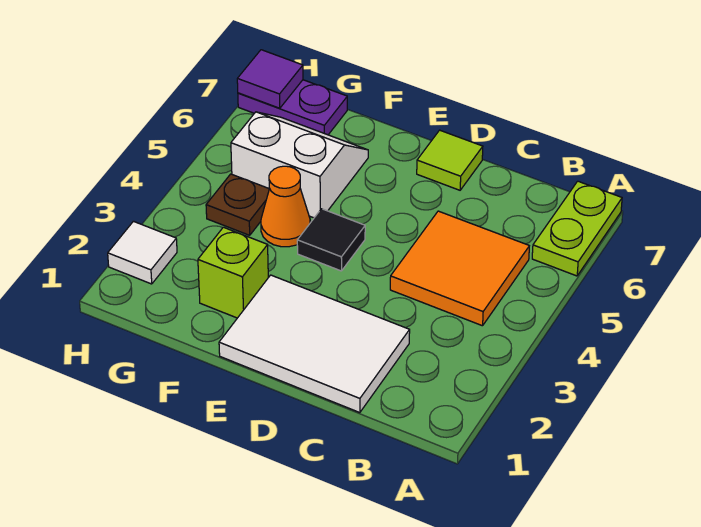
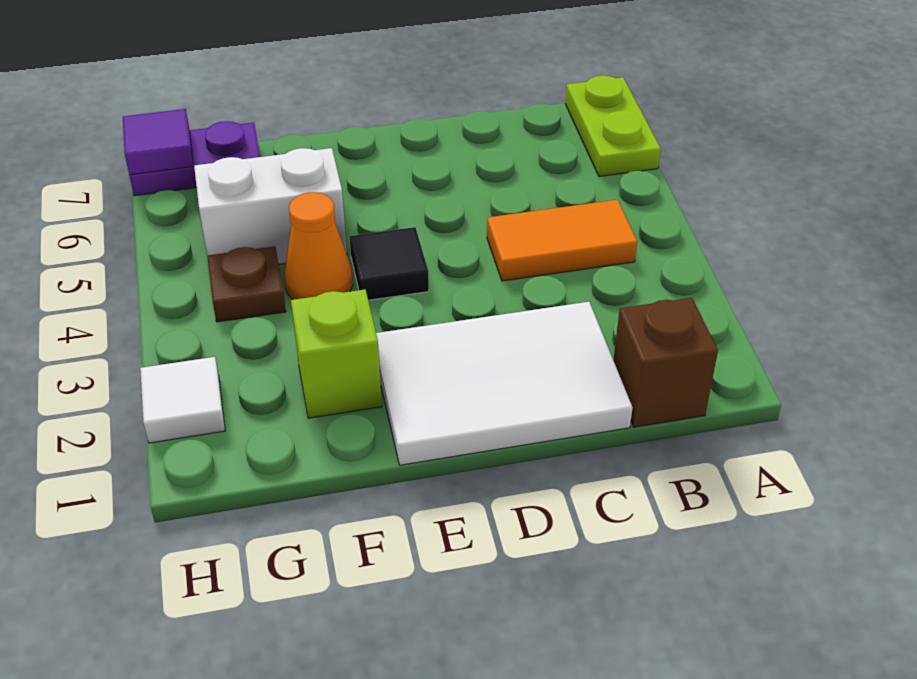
none -> brown 1x1 brick [613,298,718,427]
orange 2x2 tile [390,211,529,326] -> orange 1x2 tile [487,200,637,281]
lime 1x1 tile [417,130,483,190] -> none

